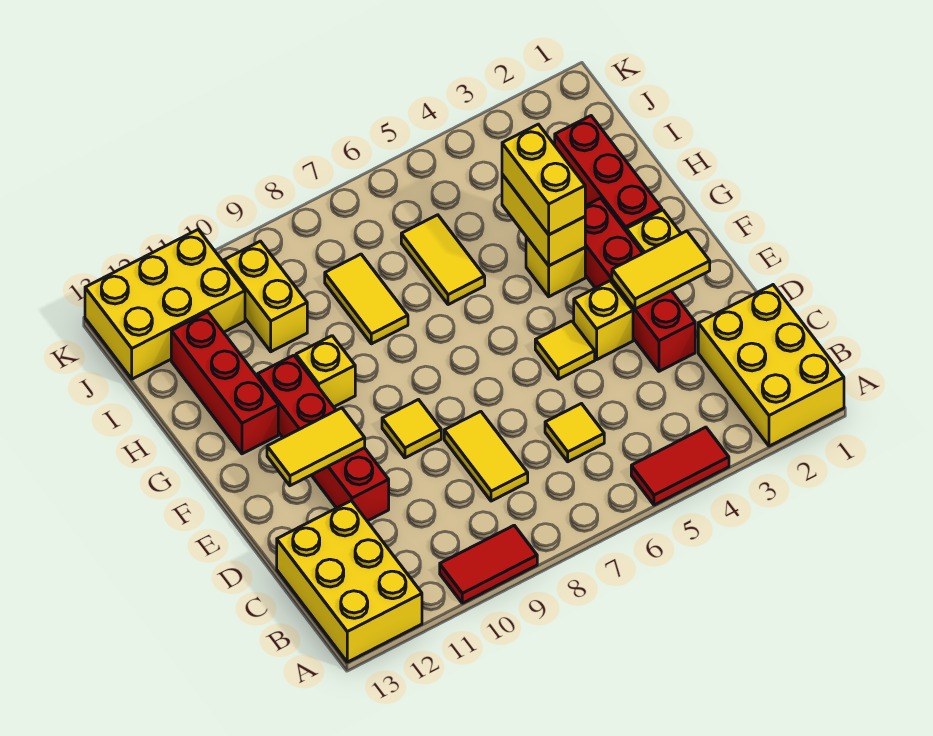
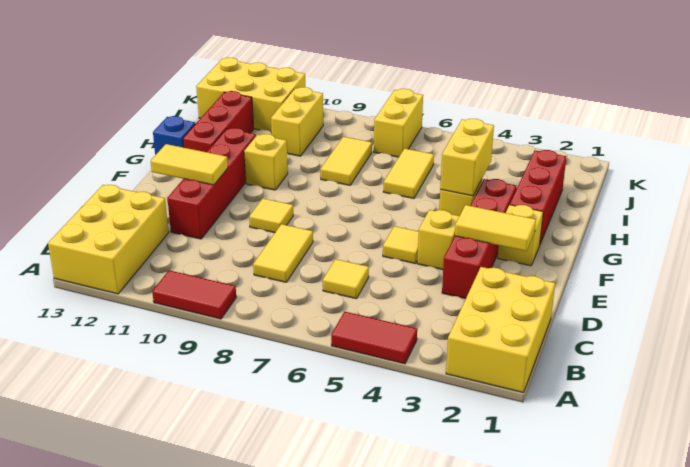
yellow 1x2 brick [502,124,585,235] -> yellow 1x2 brick moved to [374,89,423,157]
none -> blue 1x1 brick [153,116,195,155]

